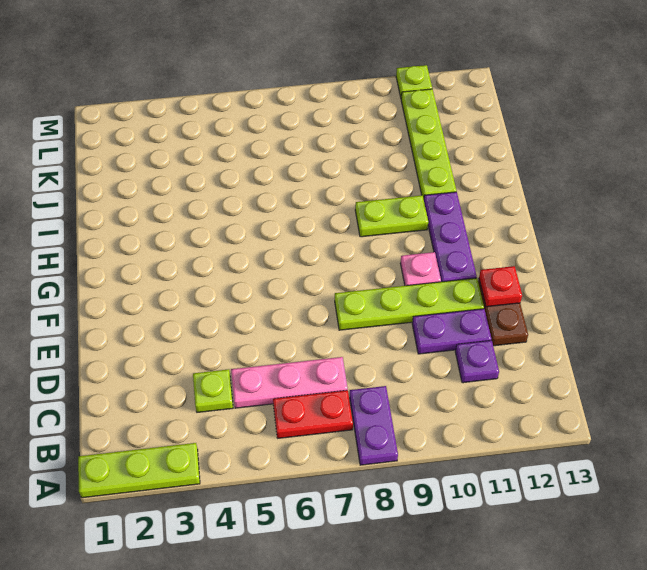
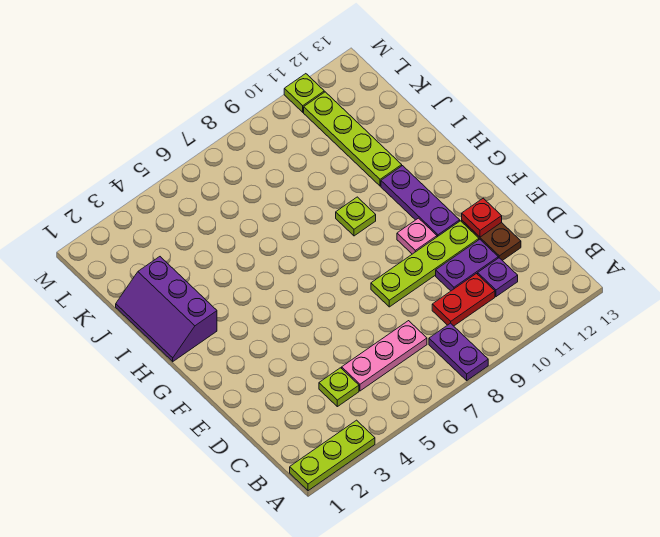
red 1x2 plate [273,390,353,438] -> red 1x2 plate moved to [432,274,495,326]
none -> purple 2x3 slope [116,257,217,362]
lime 1x2 plate [355,195,428,237] -> lime 1x1 plate [336,197,376,236]

